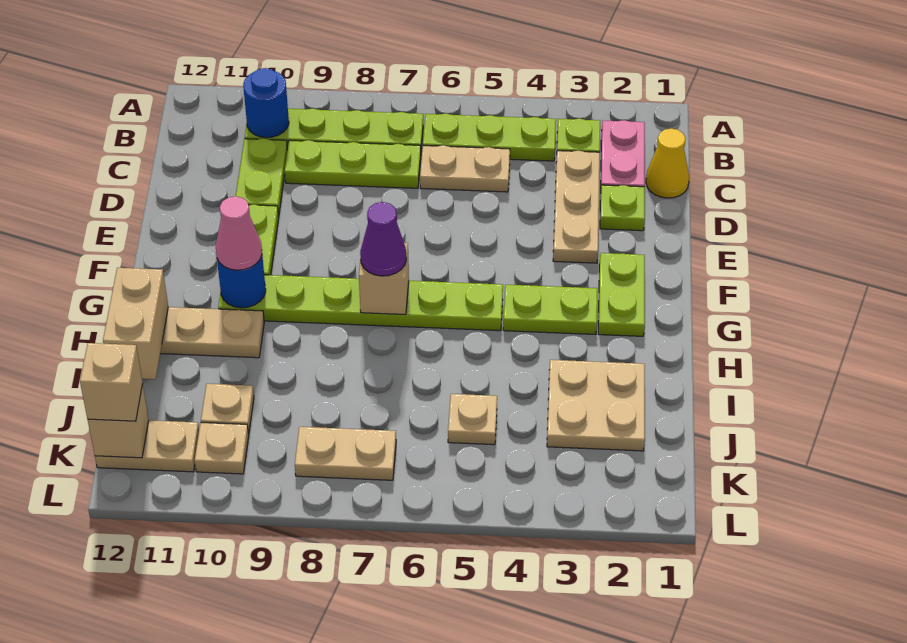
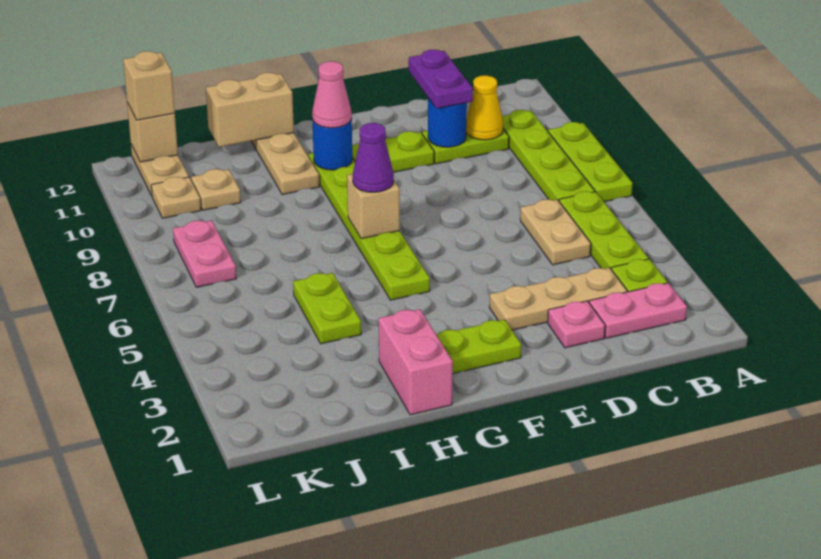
blue 1x1 round brick [243,68,289,138] -> blue 1x1 round brick moved to [428,98,467,147]
yellow 1x1 cone [646,128,689,198] -> yellow 1x1 cone moved to [466,76,503,140]
lime 1x3 plate [285,140,421,188] -> lime 1x3 plate moved to [548,122,633,202]
lime 1x1 plate [600,185,645,231] -> pink 1x1 plate [548,301,605,348]
none -> purple 1x2 plate [409,50,473,109]
lime 1x2 plate [503,285,597,335] -> lime 1x2 plate moved to [293,273,361,344]
none -> pink 1x2 brick [379,309,453,415]
tan 2x2 plate [547,360,645,451] -> none
tan 1x1 plate [448,394,497,445] -> none
tan 1x2 plate [295,427,396,480] -> pink 1x2 plate [173,221,236,287]

